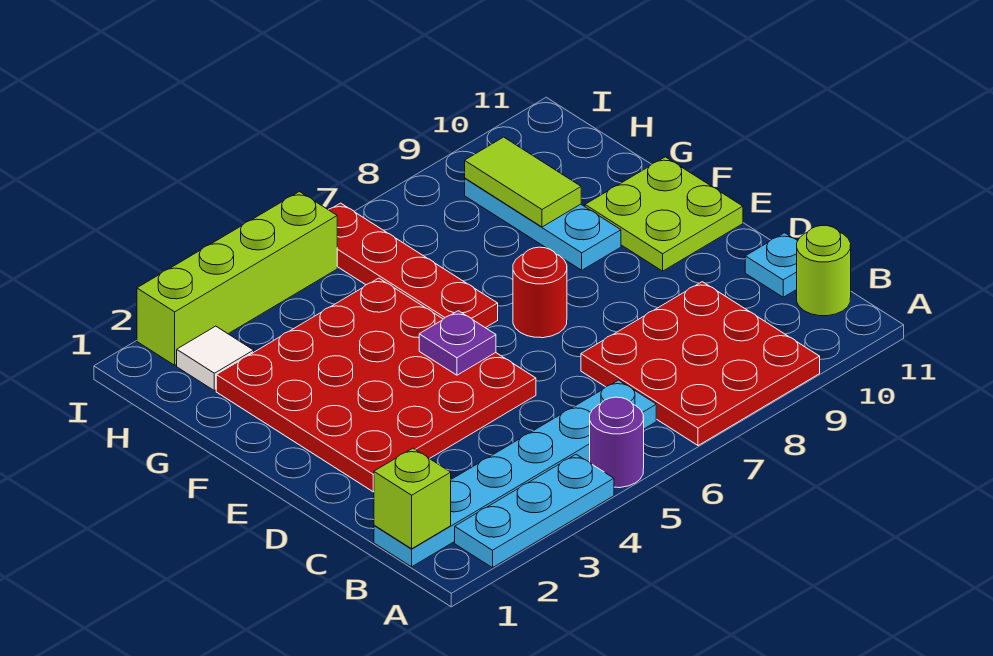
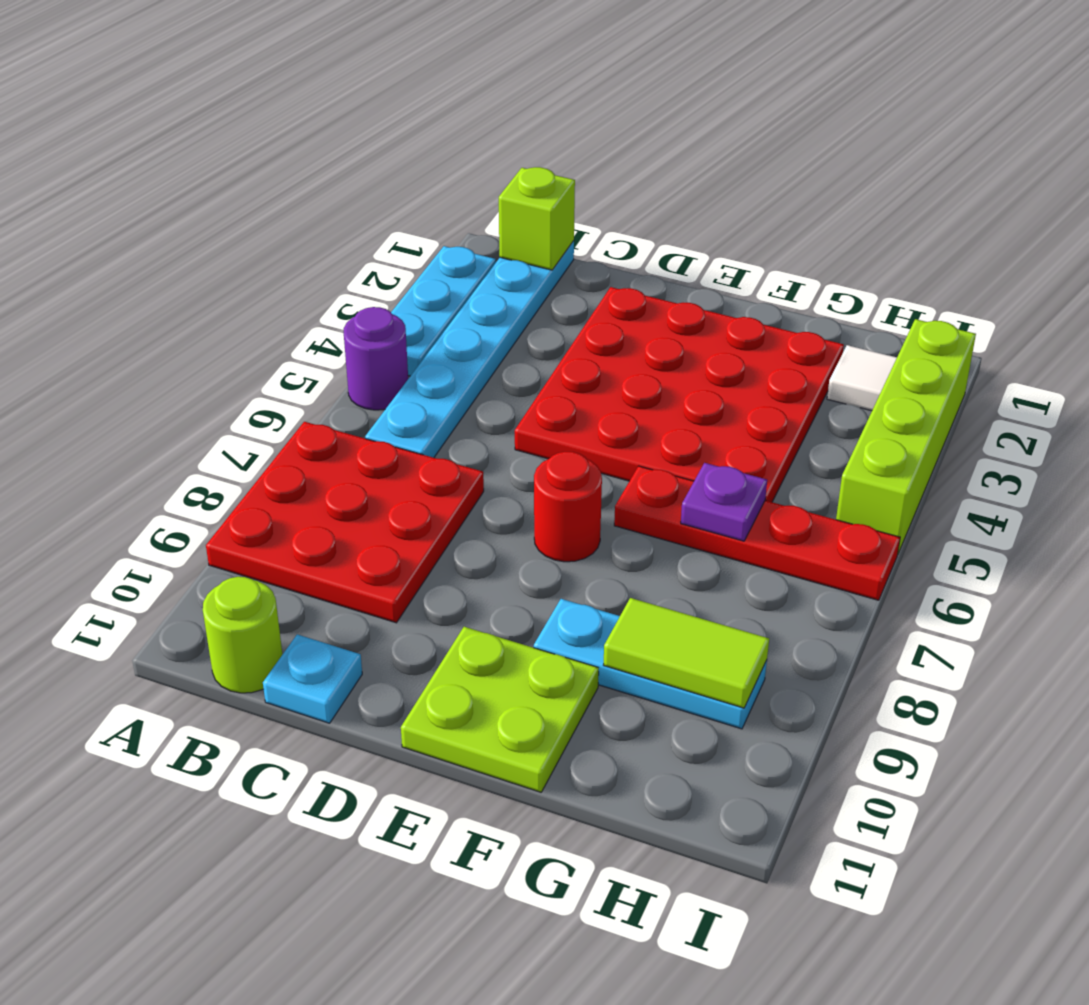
purple 1x1 plate [419,311,496,375] -> purple 1x1 plate moved to [681,463,767,541]

